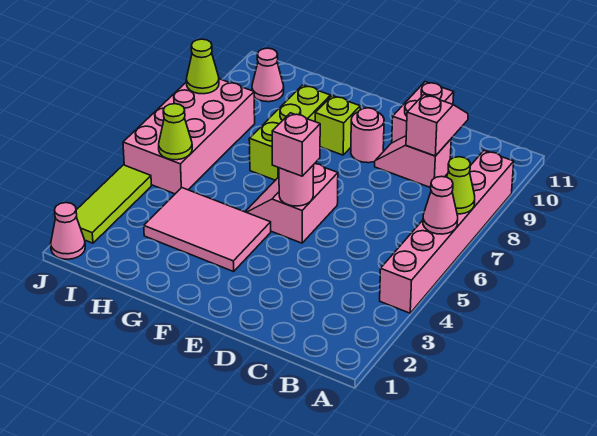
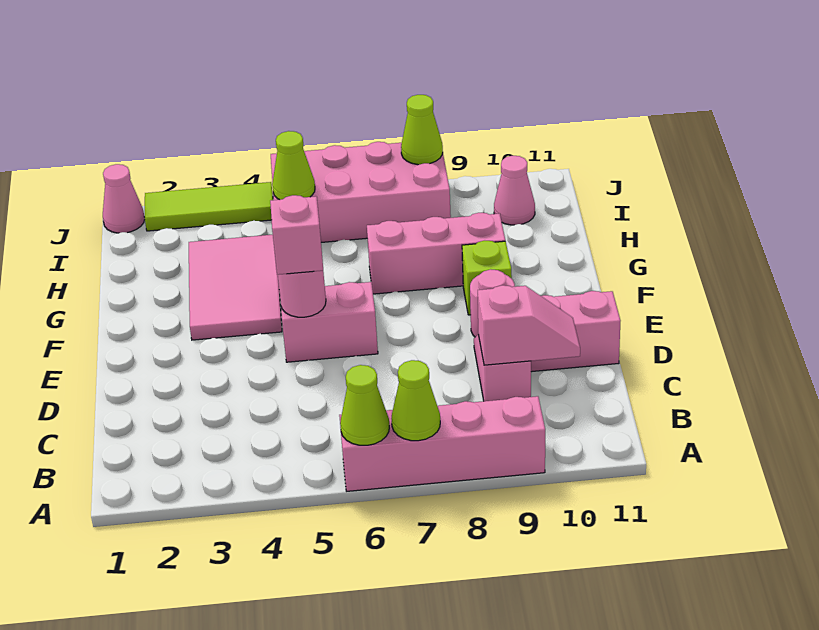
pink 1x6 brick [380,151,514,313] -> pink 1x4 brick [339,396,545,491]
pink 1x1 cone [423,176,458,234] -> lime 1x1 cone [340,365,389,445]
lime 1x3 brick [249,85,331,180] -> pink 1x3 brick [367,213,505,294]

